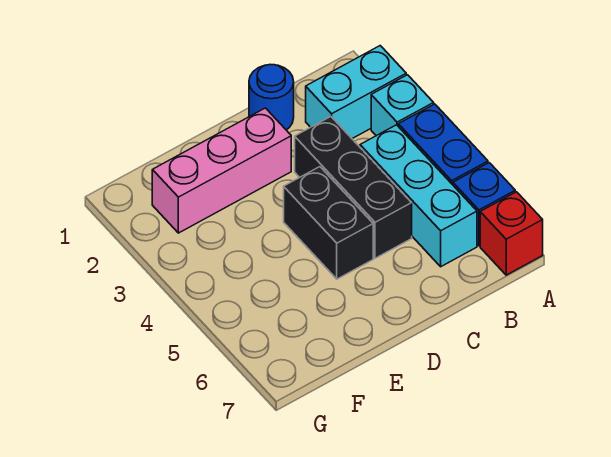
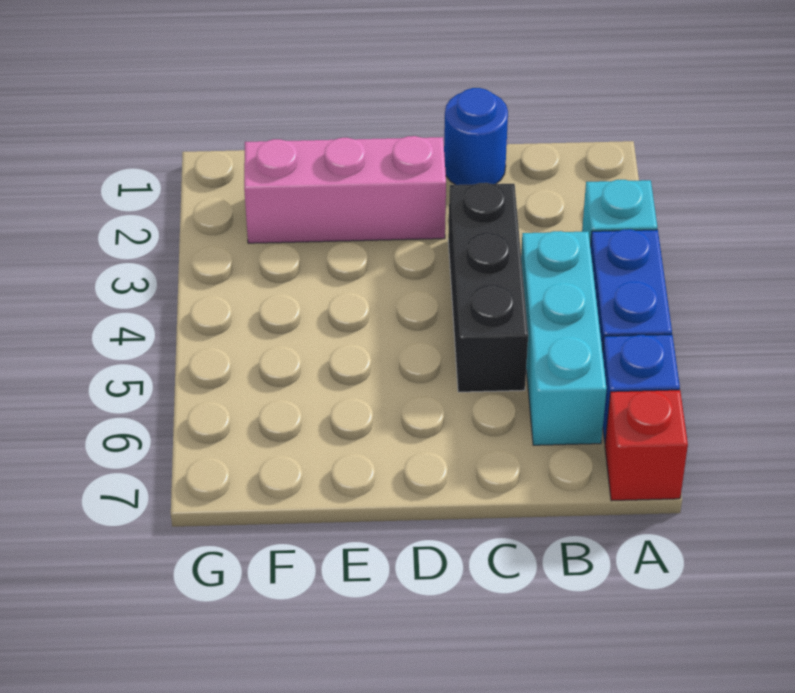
cyan 1x2 brick [306,46,406,139] -> none
black 1x2 brick [284,167,373,279] -> none

